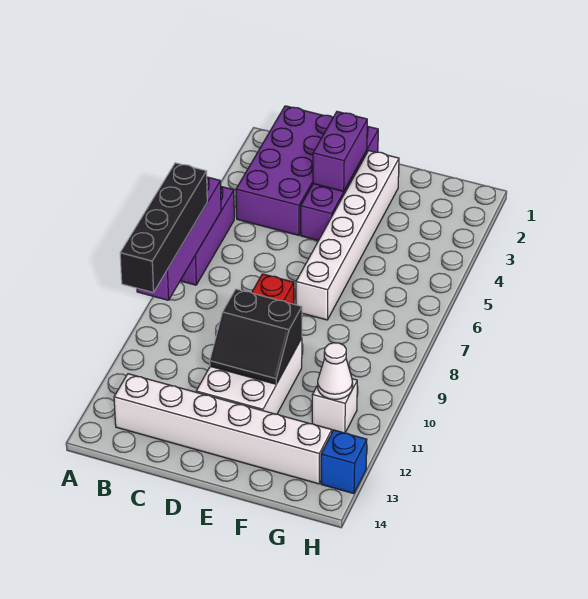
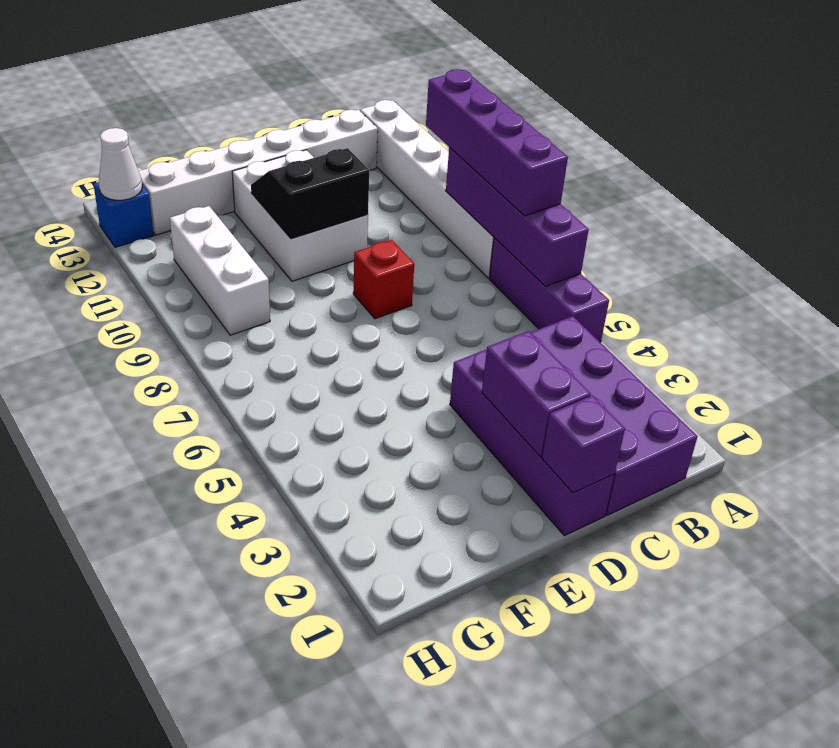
black 1x4 brick [120,163,207,293] -> purple 1x4 brick [426,69,568,216]
none -> purple 1x1 brick [542,395,625,493]
white 1x6 brick [296,151,399,320] -> white 1x6 brick moved to [360,100,494,278]
white 1x1 brick [312,379,357,433] -> white 1x3 brick [170,206,270,335]
white 1x1 cone [318,343,353,399] -> white 1x1 cone moved to [99,128,142,200]

